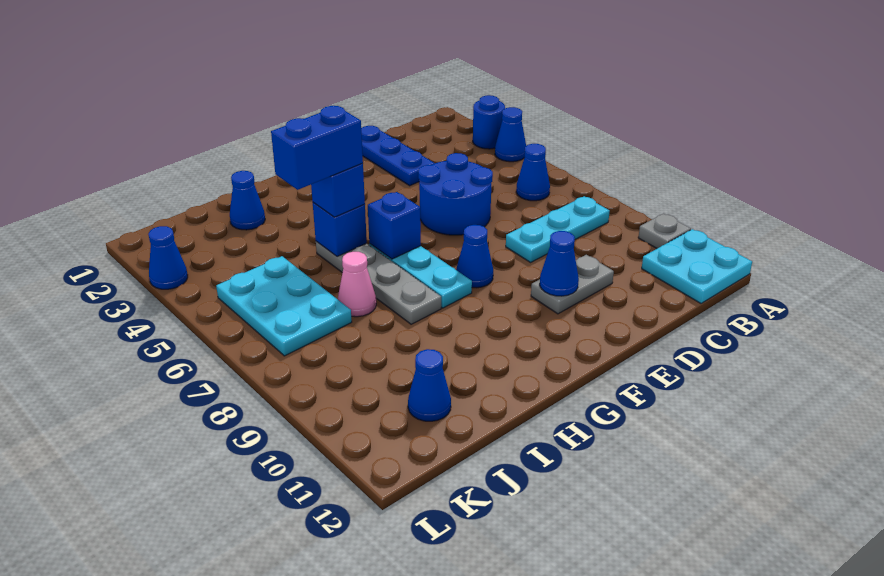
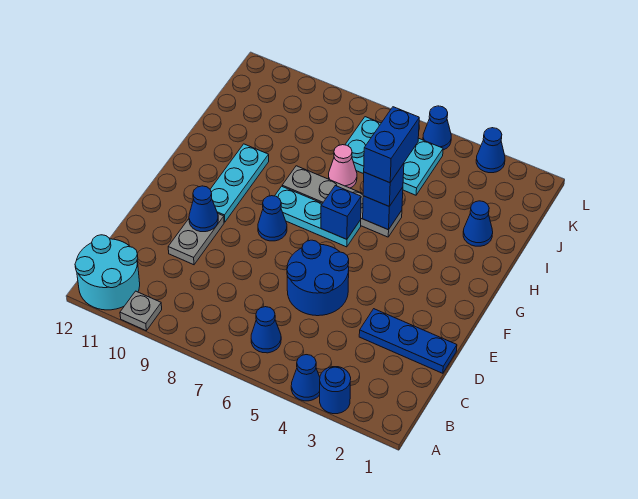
cyan 2x2 plate [642,229,752,303] -> cyan 2x2 round brick [75,235,140,310]
cyan 1x3 plate [506,196,610,262] -> cyan 1x3 plate moved to [210,144,269,222]
blue 1x1 cone [408,349,451,421] -> blue 1x1 cone moved to [423,106,451,150]

